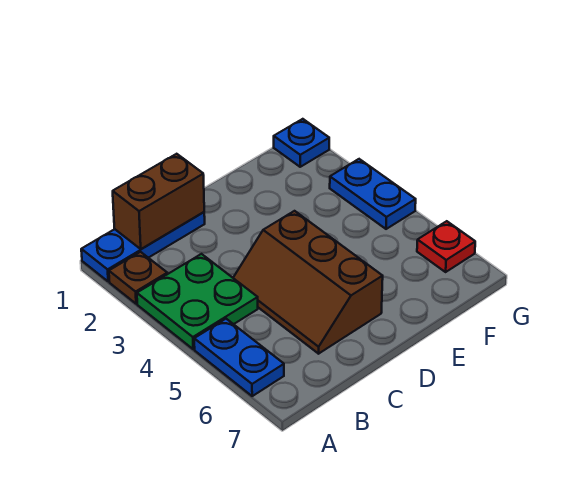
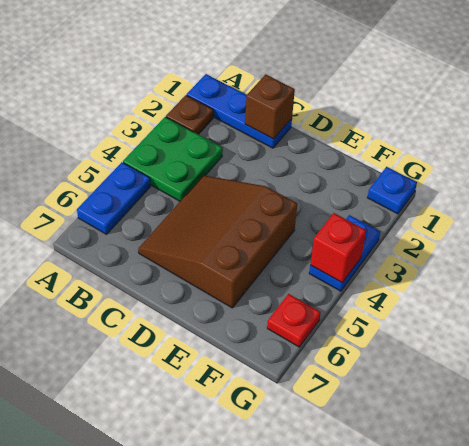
brown 1x2 brick [113,154,204,249] -> brown 1x1 brick [245,74,295,139]
brown 2x3 slope [233,211,383,354] -> brown 3x3 slope [138,175,297,308]
none -> red 1x1 brick [310,213,366,282]

